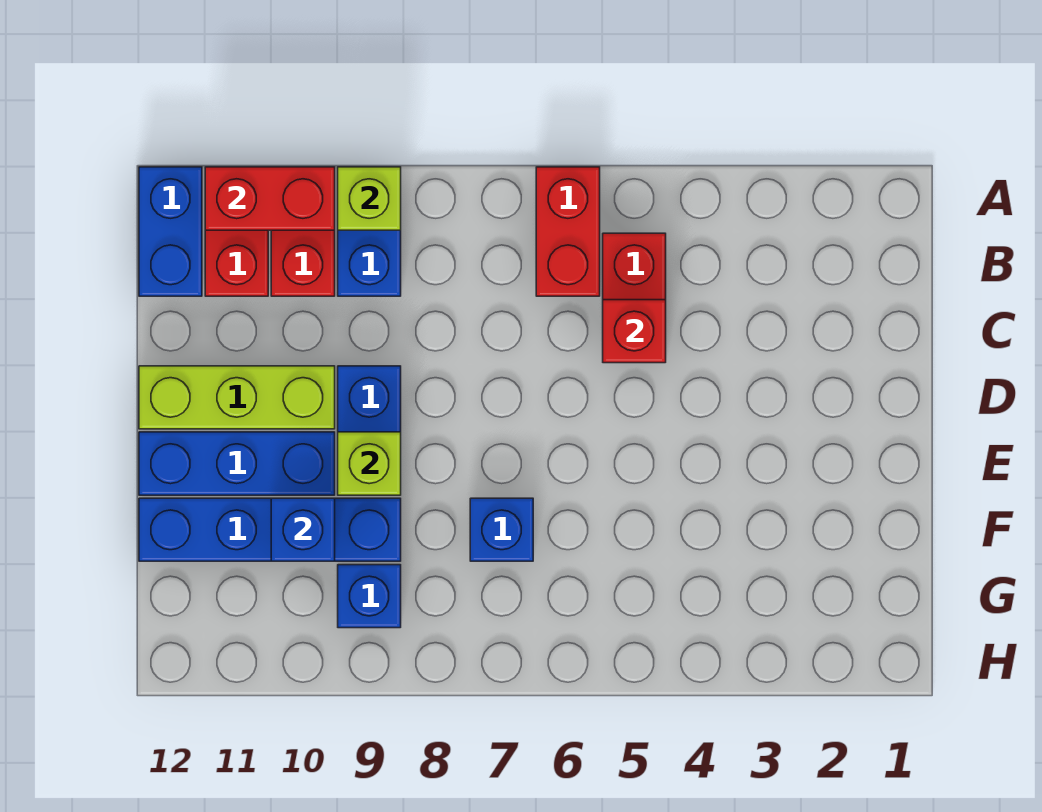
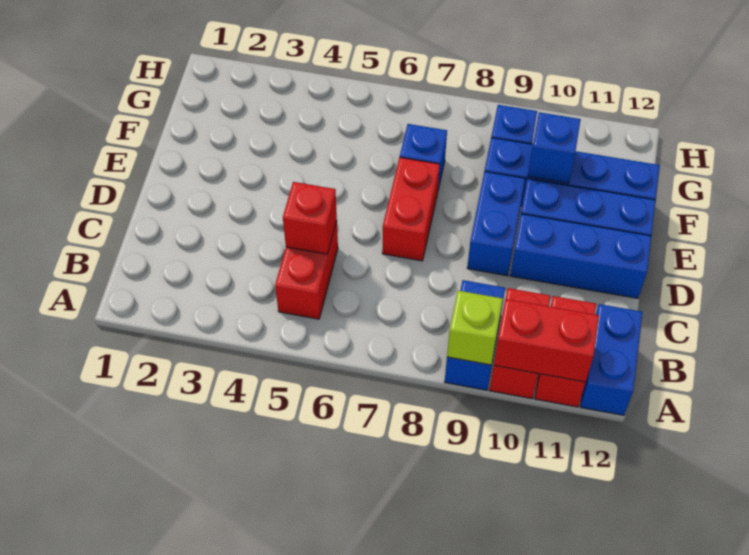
red 1x2 brick [536,167,600,296] -> red 1x2 brick moved to [382,157,440,261]
lime 1x3 brick [139,366,335,429] -> blue 1x3 brick [510,214,651,298]
lime 1x1 brick [338,432,401,495] -> none

